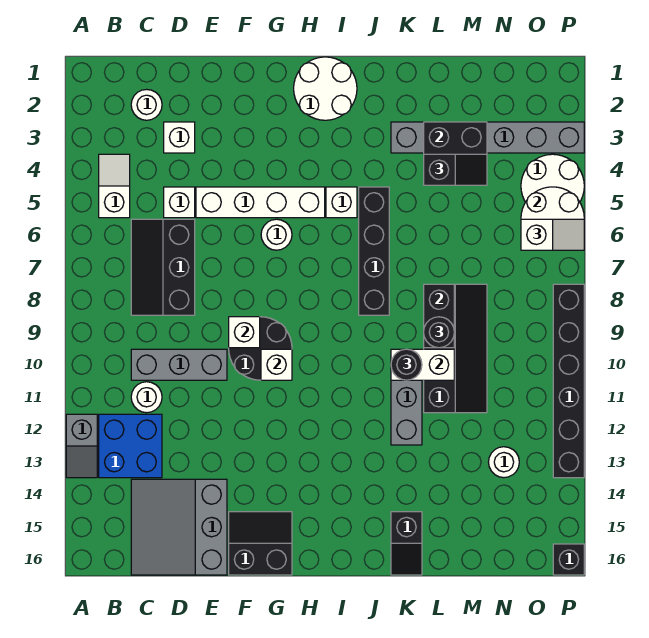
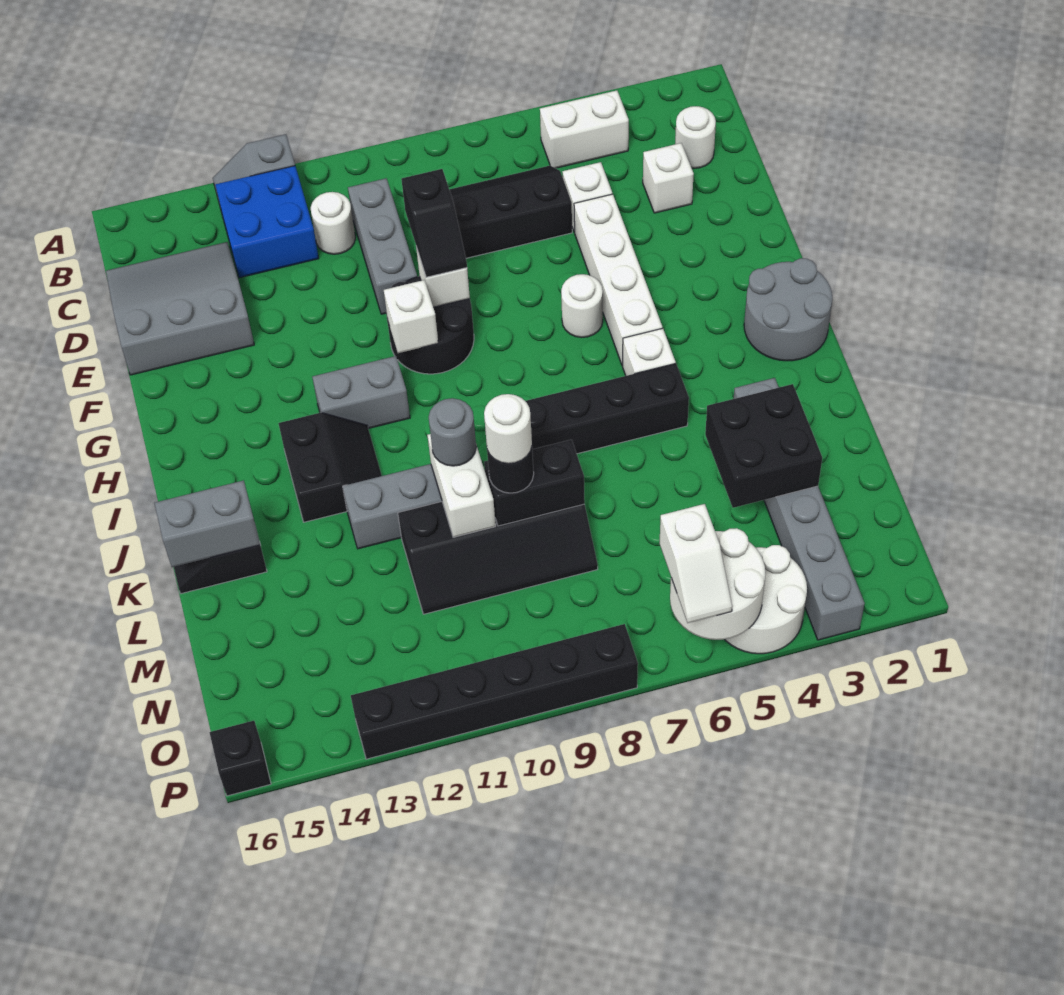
white 1x2 slope [99,154,130,218] -> white 1x2 brick [540,90,629,168]
black 2x2 slope [229,512,292,575] -> black 2x2 slope moved to [279,413,382,522]
white 2x2 round brick [294,57,357,120] -> grey 2x2 round brick [744,258,832,361]
none -> grey 1x2 brick [312,356,410,429]
black 1x1 round brick [391,349,422,380] -> grey 1x1 round brick [429,398,476,466]
none -> grey 1x2 brick [154,480,260,567]
black 1x2 slope [424,154,487,185] -> black 1x2 slope moved to [402,169,467,277]
white 1x1 round brick [489,447,519,478] -> white 1x1 round brick moved to [484,394,532,464]

